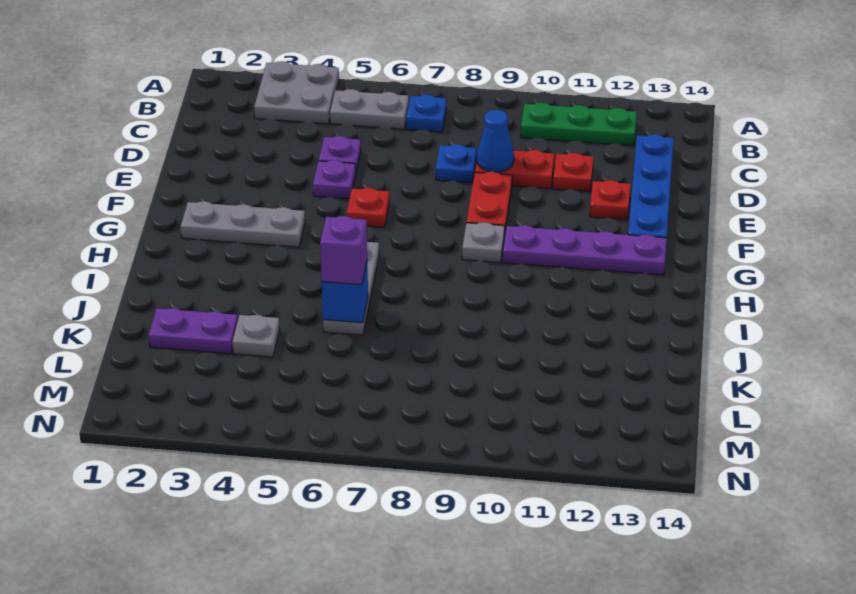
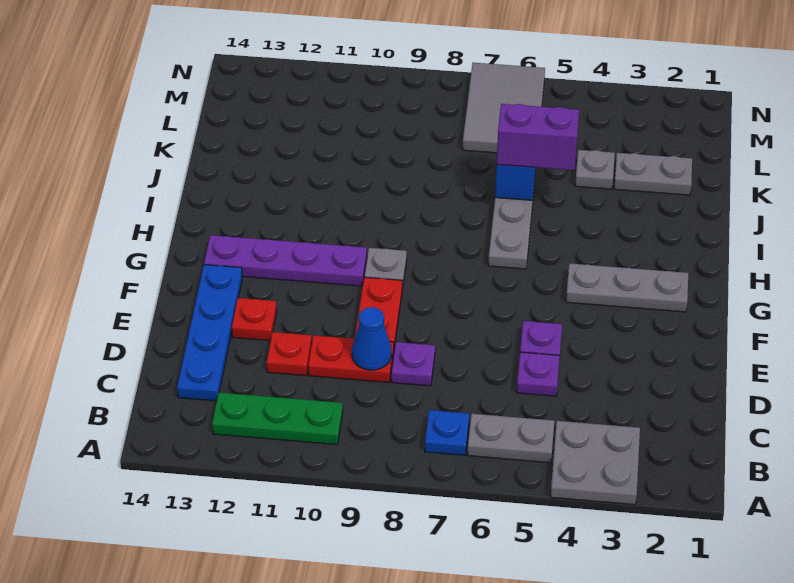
blue 1x1 plate [436,144,477,183] -> purple 1x1 plate [391,342,435,386]
red 1x1 plate [347,188,390,227] -> none
purple 1x1 brick [320,216,367,285] -> purple 1x2 brick [497,104,579,170]
purple 1x2 plate [149,308,238,354] -> grey 1x2 plate [614,153,692,195]
none -> grey 2x3 tile [463,63,545,153]

